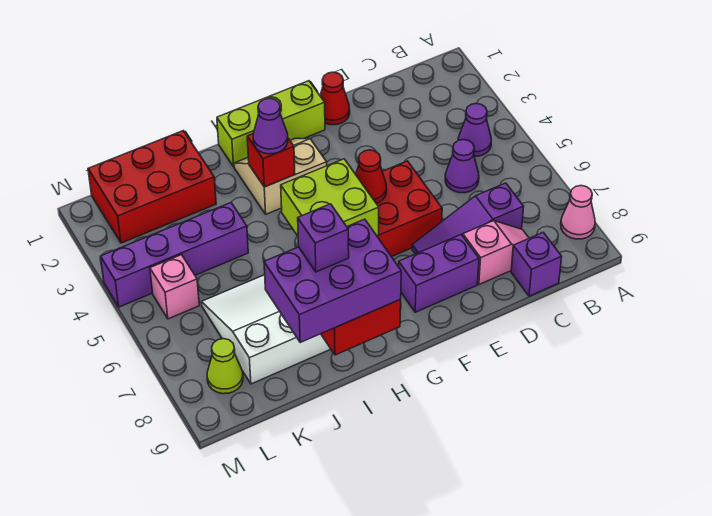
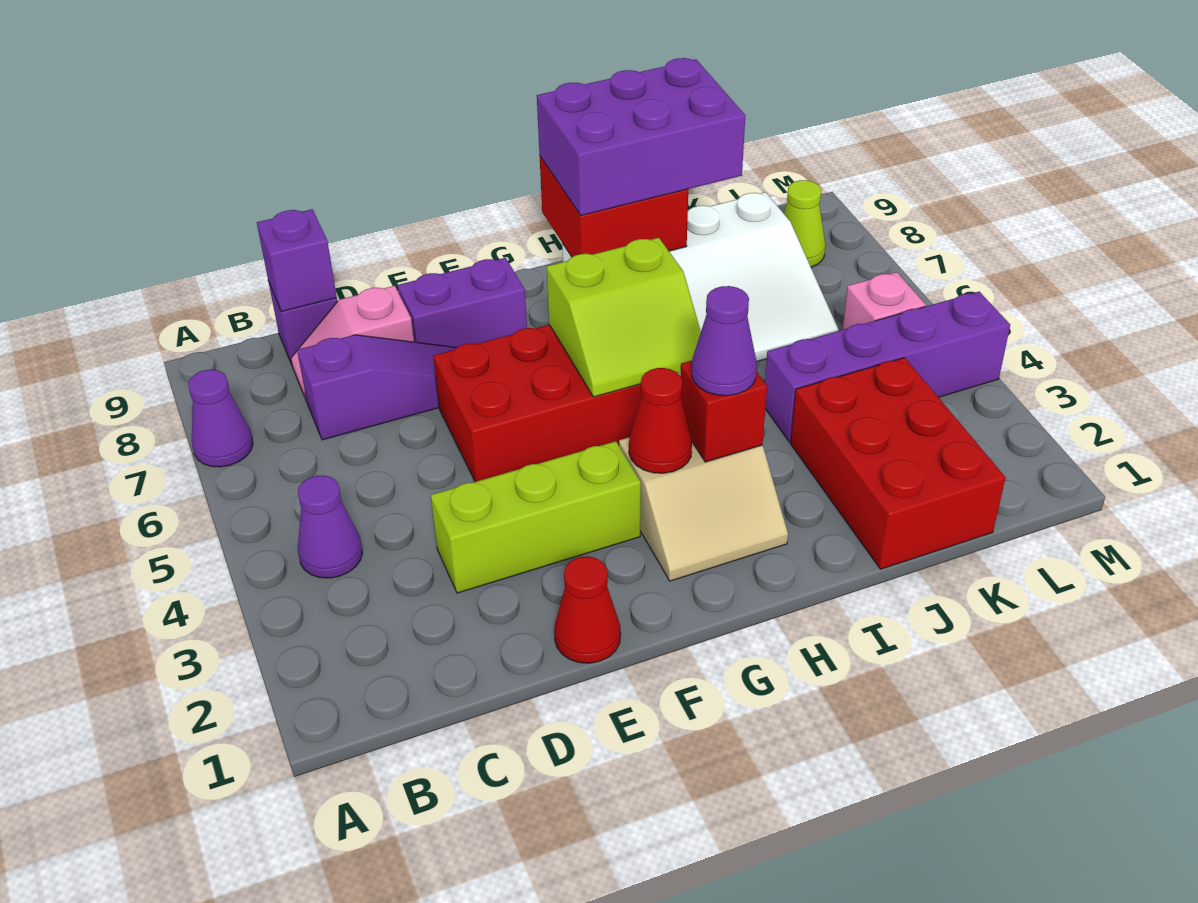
pink 1x1 cone [561,186,595,239] -> none
purple 1x1 cone [445,140,479,193] -> purple 1x1 cone moved to [188,370,253,467]
lime 1x3 brick [217,81,325,167] -> lime 1x3 brick moved to [431,441,641,593]
red 1x1 cone [356,150,387,203] -> red 1x1 cone moved to [629,368,692,473]
lime 2x2 brick [281,159,379,236] -> lime 2x2 slope [547,238,701,397]
purple 1x1 brick [298,204,349,272] -> purple 1x1 brick moved to [257,209,337,312]
red 2x3 brick [88,131,216,243] -> red 2x3 brick turned to [790,358,1005,569]

